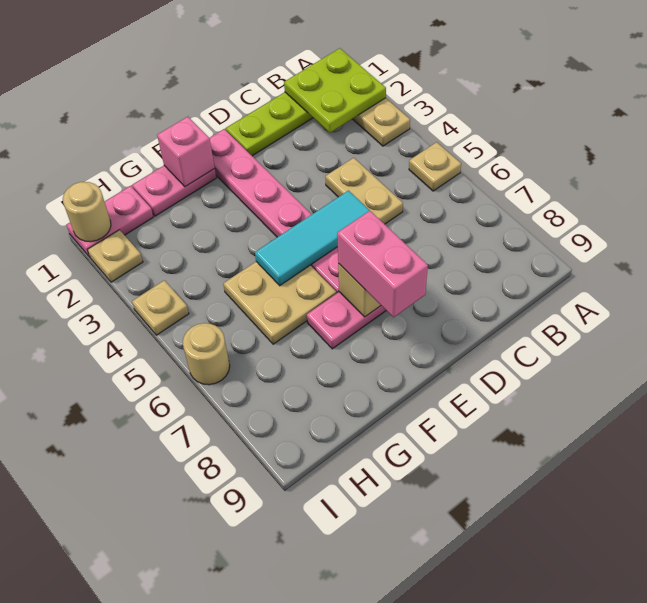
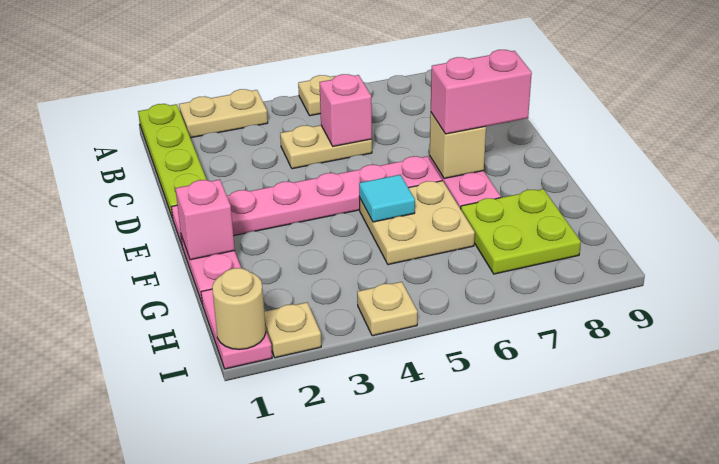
lime 2x2 plate [284,48,386,133] -> lime 2x2 plate moved to [461,189,581,274]
none -> pink 1x1 brick [320,74,372,146]
cyan 1x3 tile [255,191,370,286] -> cyan 1x1 tile [359,175,415,222]
tan 1x1 round brick [183,323,230,385] -> none

